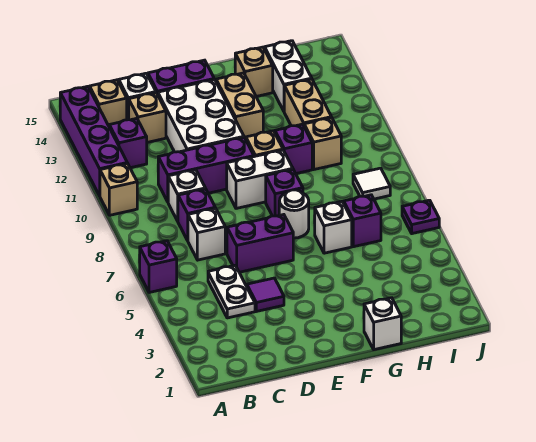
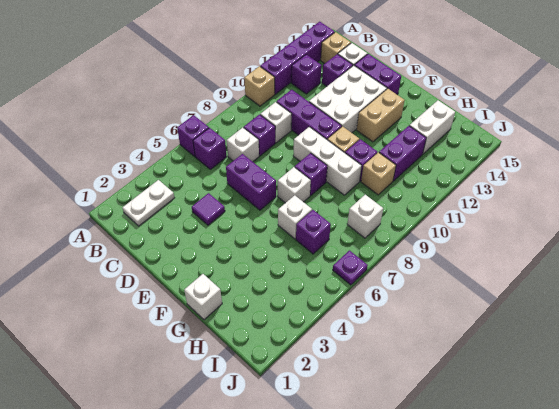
none -> purple 1x1 brick [193,128,227,169]
white 1x2 plate [208,265,255,318] -> white 1x2 plate moved to [122,180,175,226]
tan 1x1 brick [129,93,166,142] -> purple 1x1 brick [322,54,353,86]
white 1x2 brick [227,150,293,208] -> white 1x3 brick [293,127,362,195]
white 1x1 round brick [279,190,309,238] -> white 1x1 brick [278,167,311,203]
tan 1x1 brick [235,47,273,96] -> none
tan 1x2 brick [284,79,331,126] -> purple 1x2 brick [379,126,426,181]
white 1x1 tile [353,168,390,199] -> white 1x1 brick [347,195,383,238]

